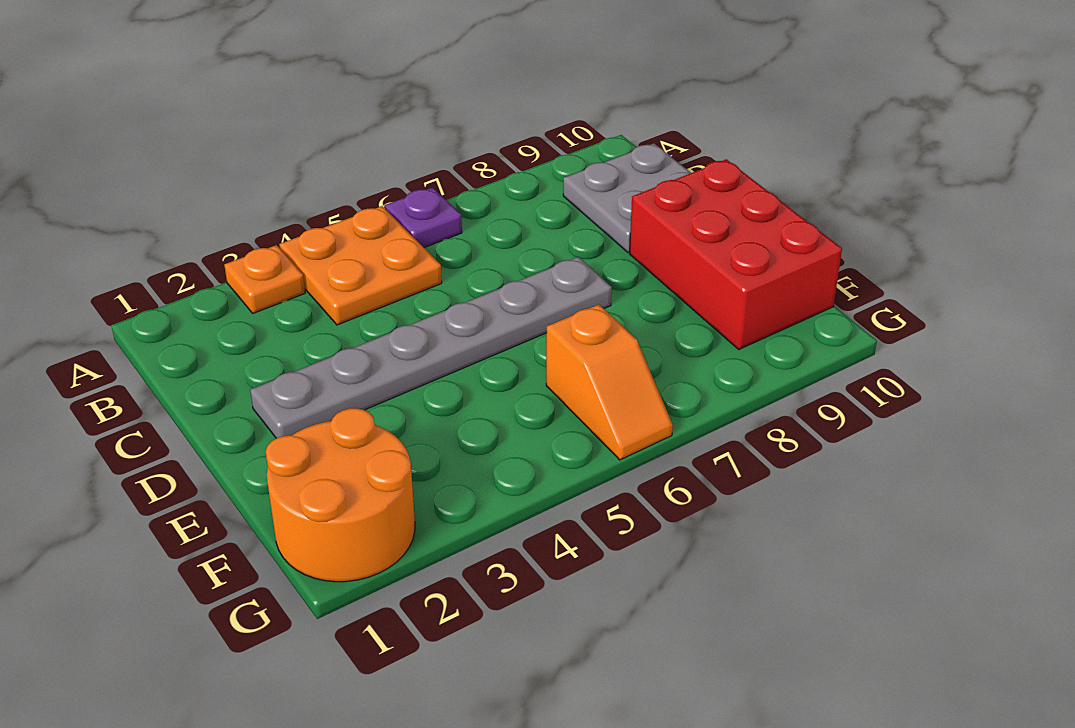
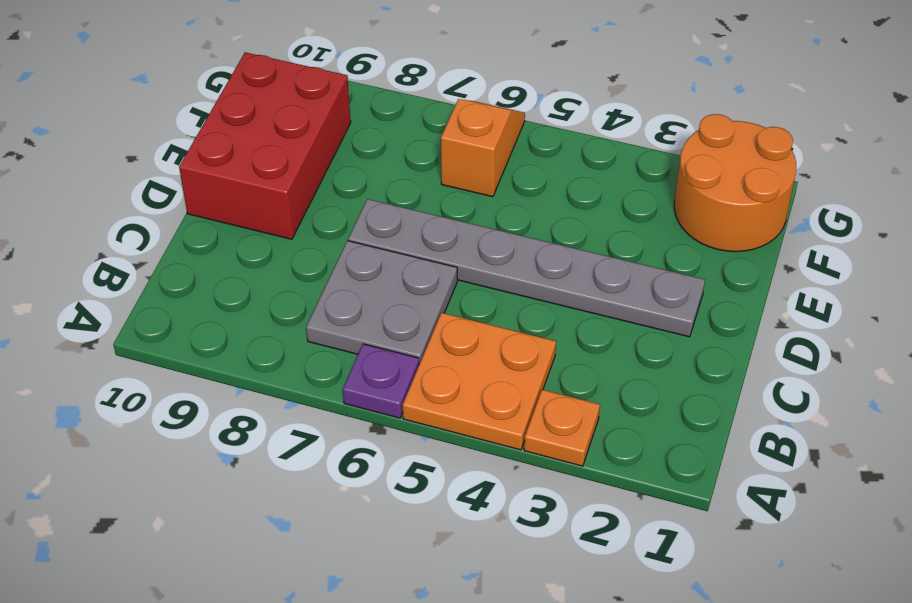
grey 2x2 plate [563,143,691,252] -> grey 2x2 plate moved to [306,241,457,364]

